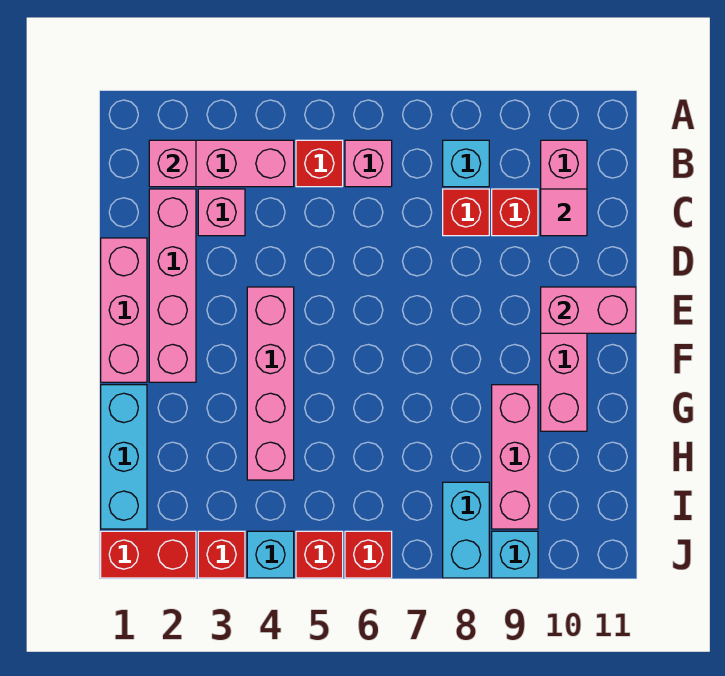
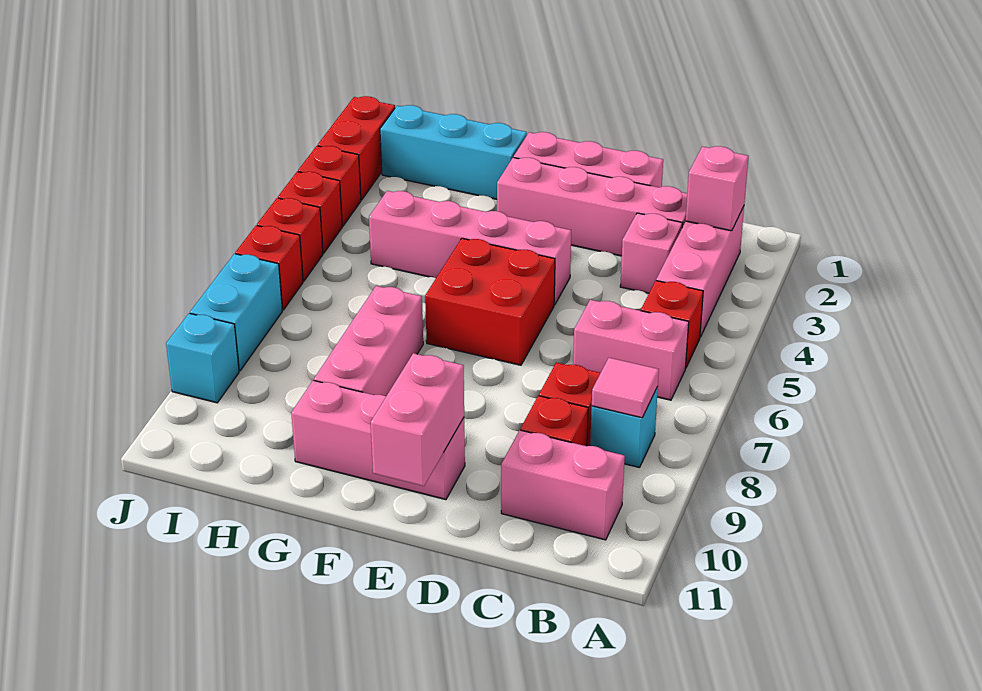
pink 1x1 brick [345,140,392,187] -> pink 1x2 brick [573,300,689,400]
pink 1x1 tile [541,189,587,236] -> pink 1x1 tile moved to [592,358,659,418]
none -> red 2x2 brick [425,238,555,365]
pink 1x3 brick [492,385,538,529] -> pink 1x3 brick turned to [314,286,423,396]
cyan 1x2 brick [443,482,489,578] -> cyan 1x2 brick turned to [190,254,282,371]
cyan 1x1 brick [247,531,294,578] -> red 1x1 brick [278,172,342,253]

